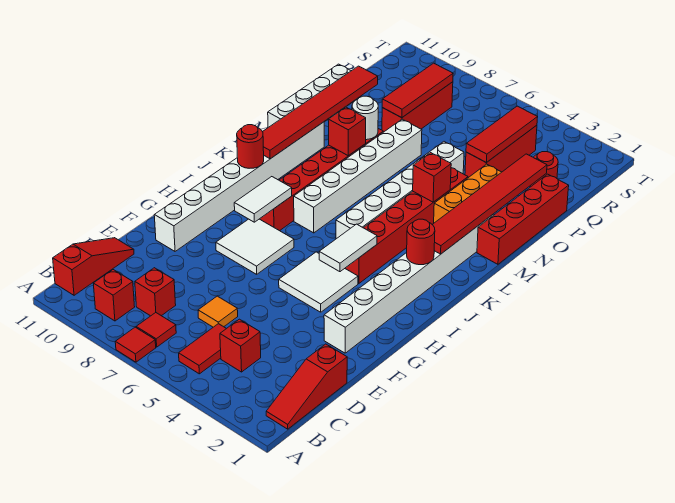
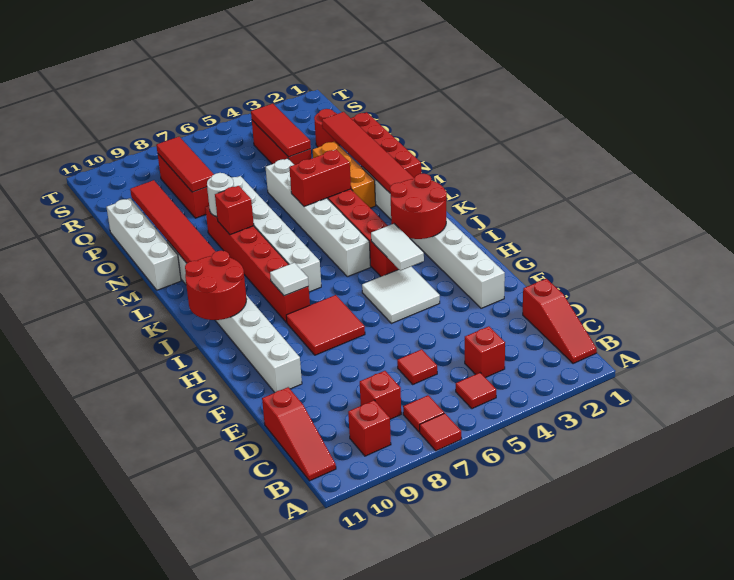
red 1x2 tile [179,324,226,374] -> red 1x1 tile [456,373,496,409]
red 1x3 slope [53,238,134,295] -> red 1x3 slope turned to [262,387,336,481]
orange 1x1 tile [198,296,238,327] -> red 1x1 tile [397,349,437,384]
white 2x2 tile [216,219,294,274] -> red 2x2 tile [286,295,365,355]
white 1x2 tile [234,177,292,222] -> white 1x1 tile [270,263,309,296]
red 1x1 round brick [407,219,435,265] -> red 2x2 round brick [390,174,447,239]
red 1x1 round brick [237,125,264,168] -> red 2x2 round brick [185,251,247,320]
red 1x1 brick [413,153,451,202] -> red 1x2 brick [289,150,351,207]

